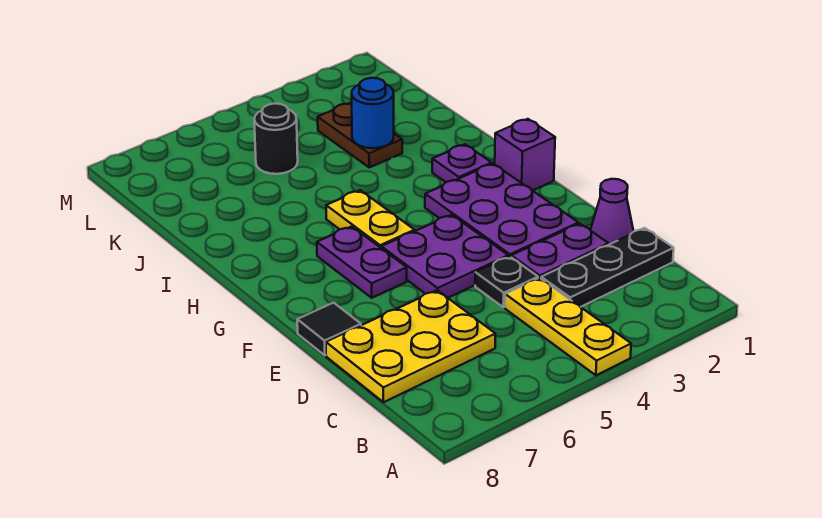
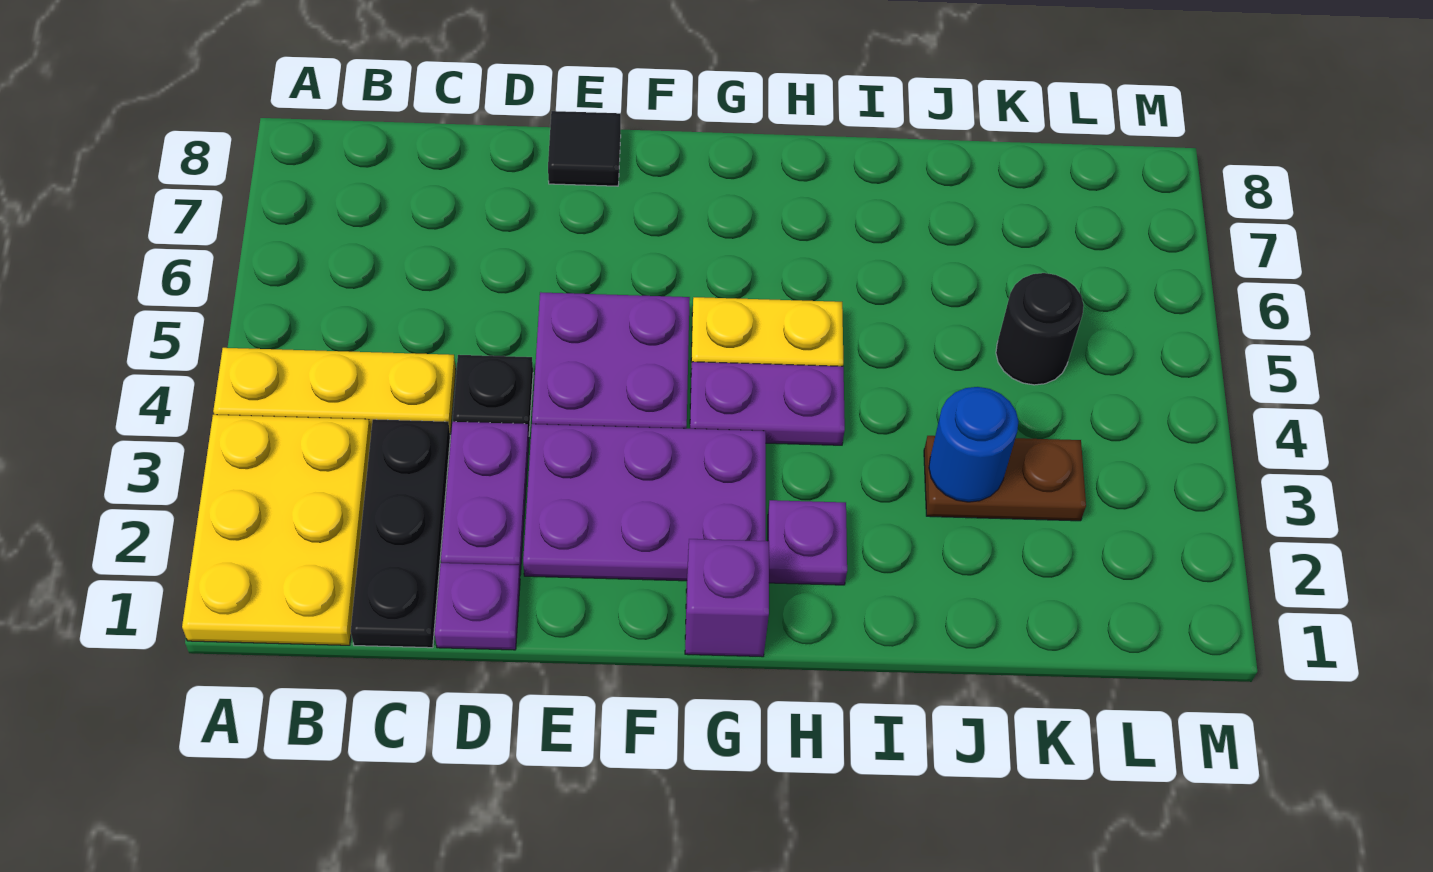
yellow 2x3 plate [326,290,495,402] -> yellow 2x3 plate moved to [182,415,371,645]
purple 1x1 cone [591,179,634,244] -> purple 1x1 plate [435,563,520,650]
purple 1x2 plate [317,226,407,298] -> purple 1x2 plate moved to [690,362,845,445]

